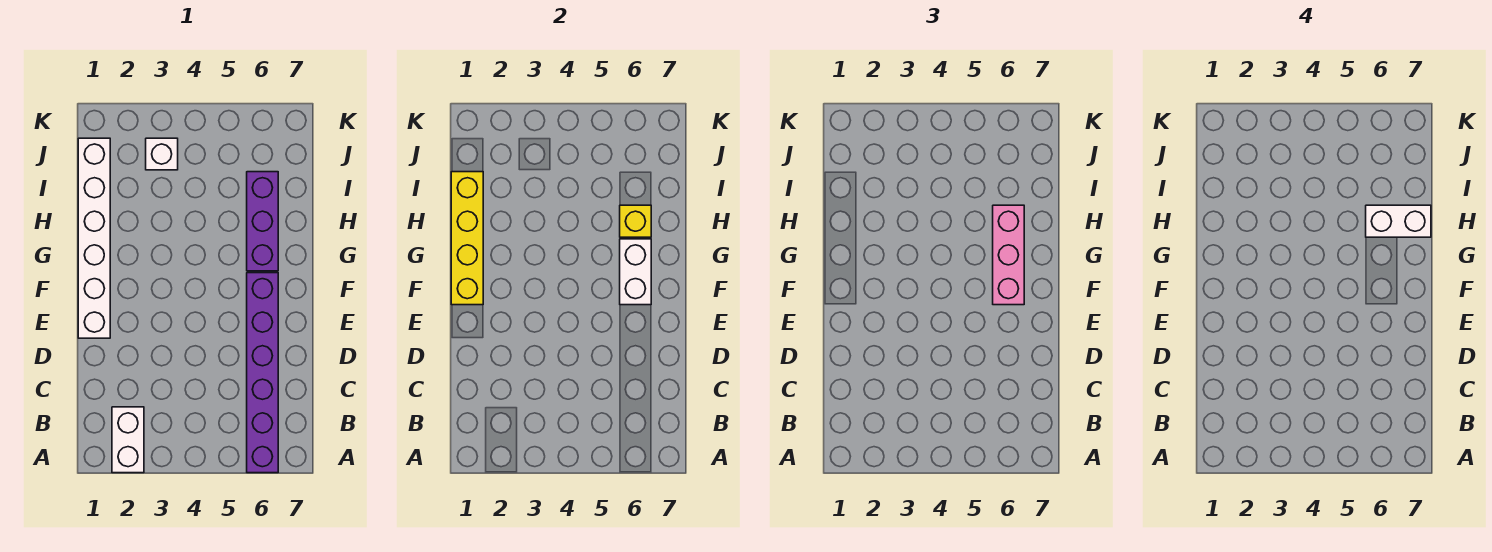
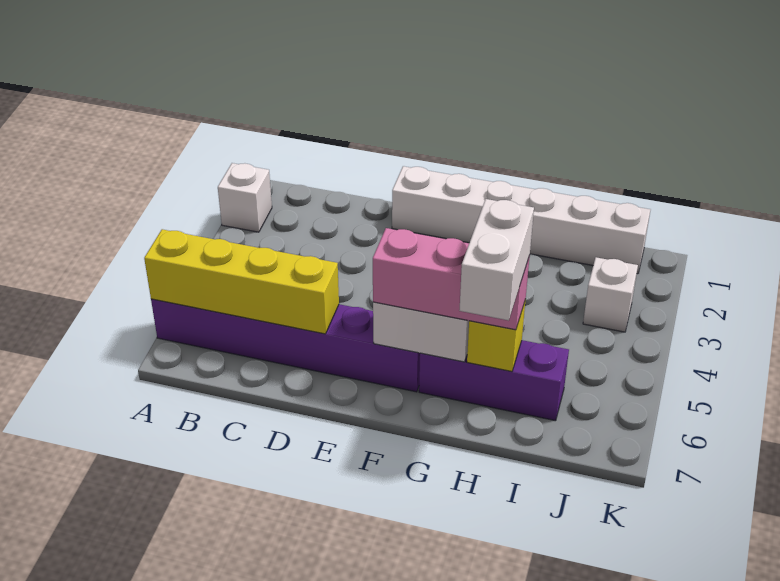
white 1x2 brick [112,407,144,473] -> white 1x1 brick [218,163,272,232]
yellow 1x4 brick [451,172,483,305] -> yellow 1x4 brick moved to [144,229,339,334]

